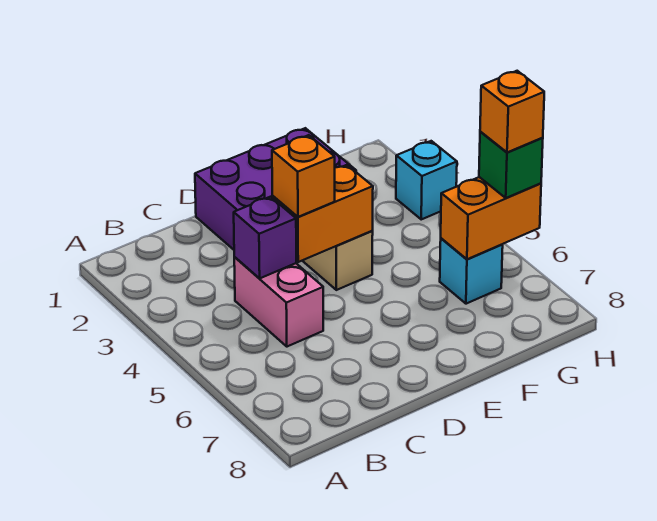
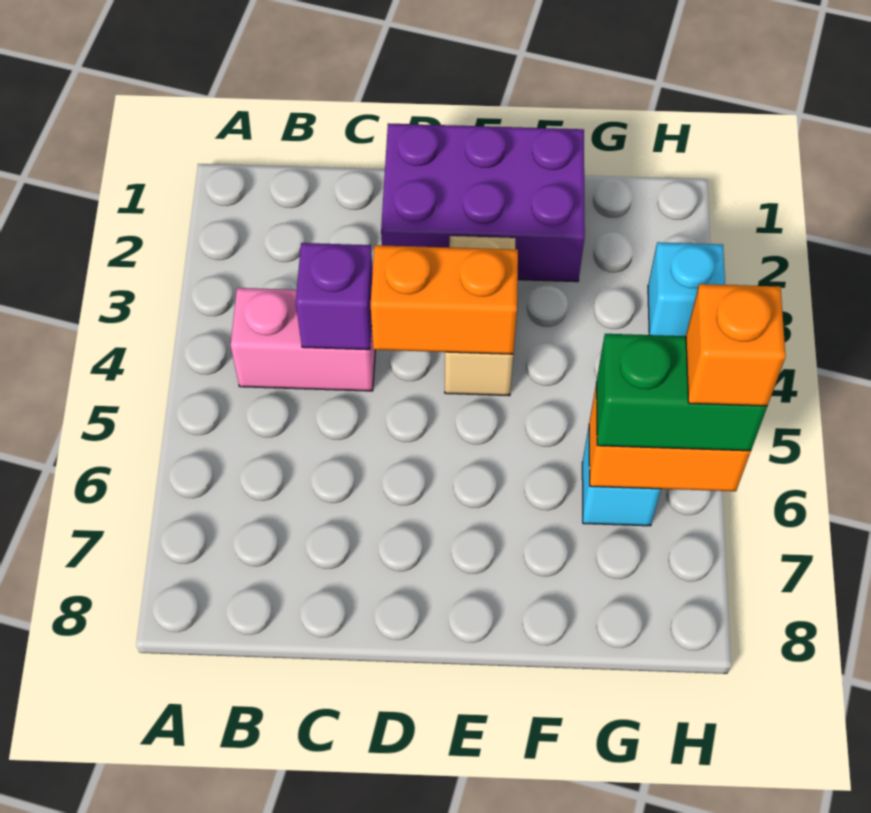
pink 1x2 brick [234,257,323,347] -> pink 1x2 brick turned to [231,288,375,391]
orange 1x1 brick [272,135,335,217] -> none
green 1x1 brick [479,132,543,198] -> green 1x2 brick [597,334,767,451]

